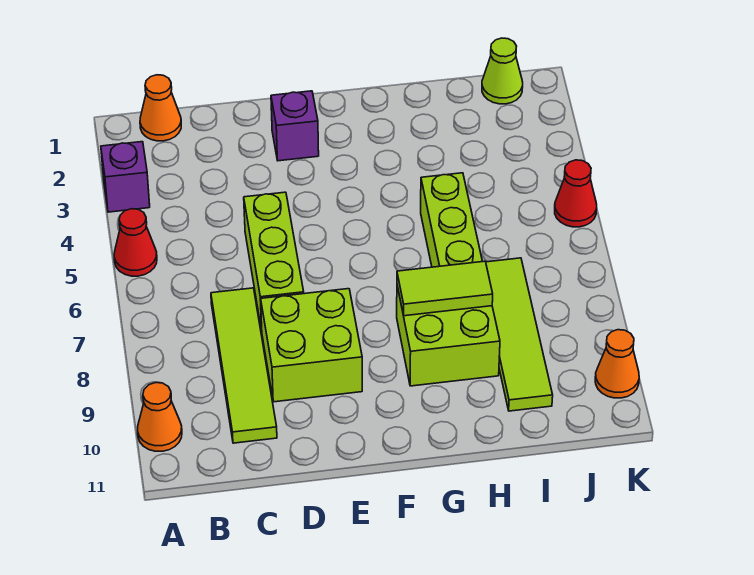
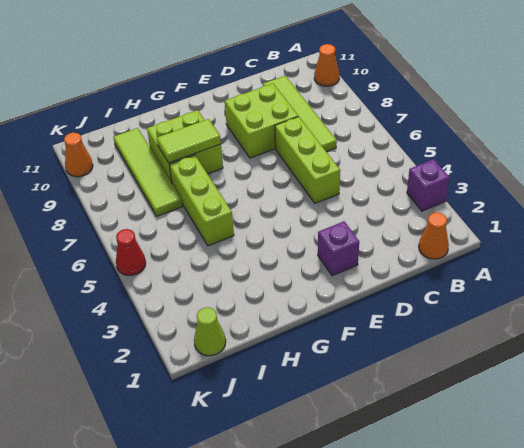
red 1x1 cone [114,209,157,276] -> none

